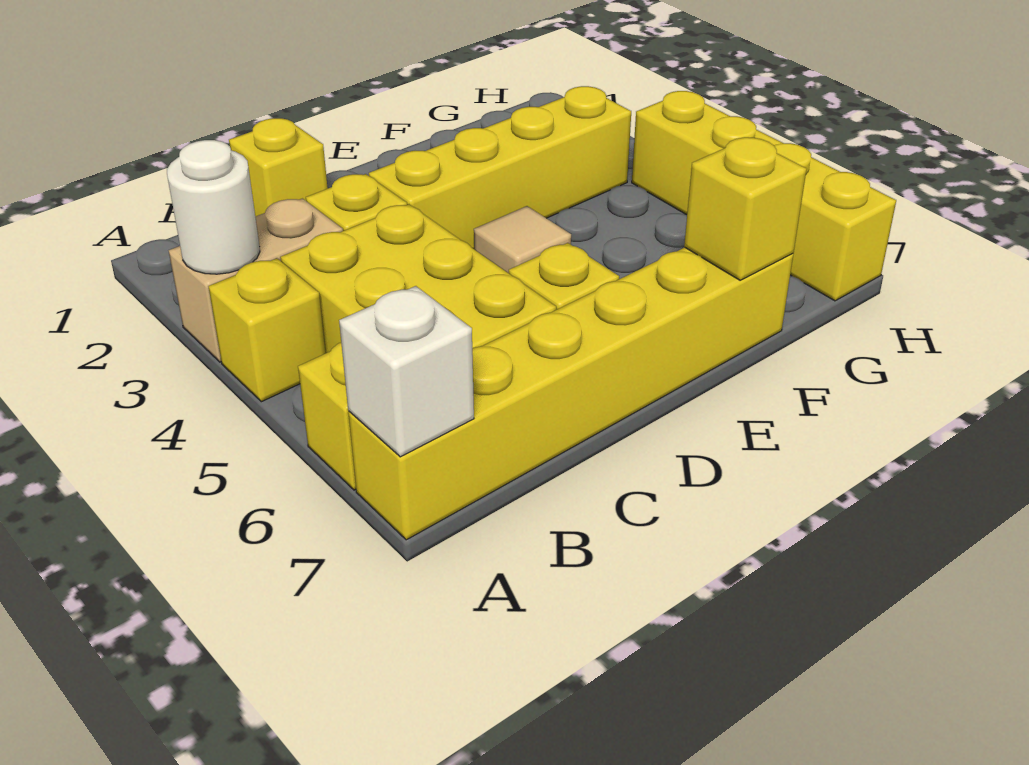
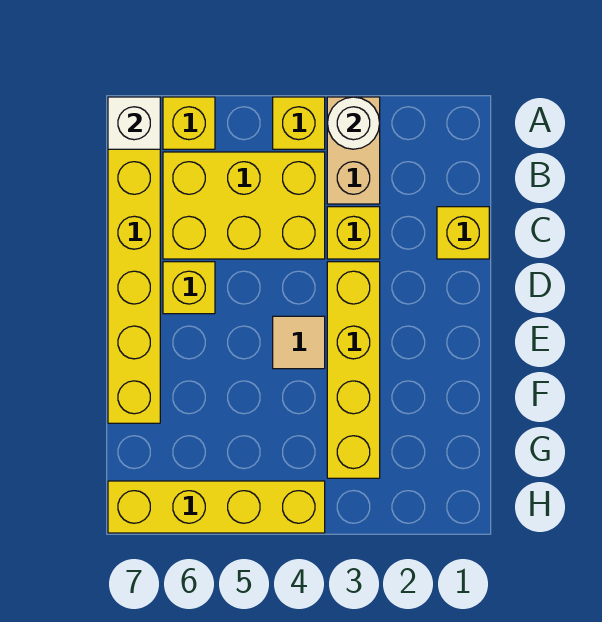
yellow 1x1 brick [684,137,807,280] -> none

